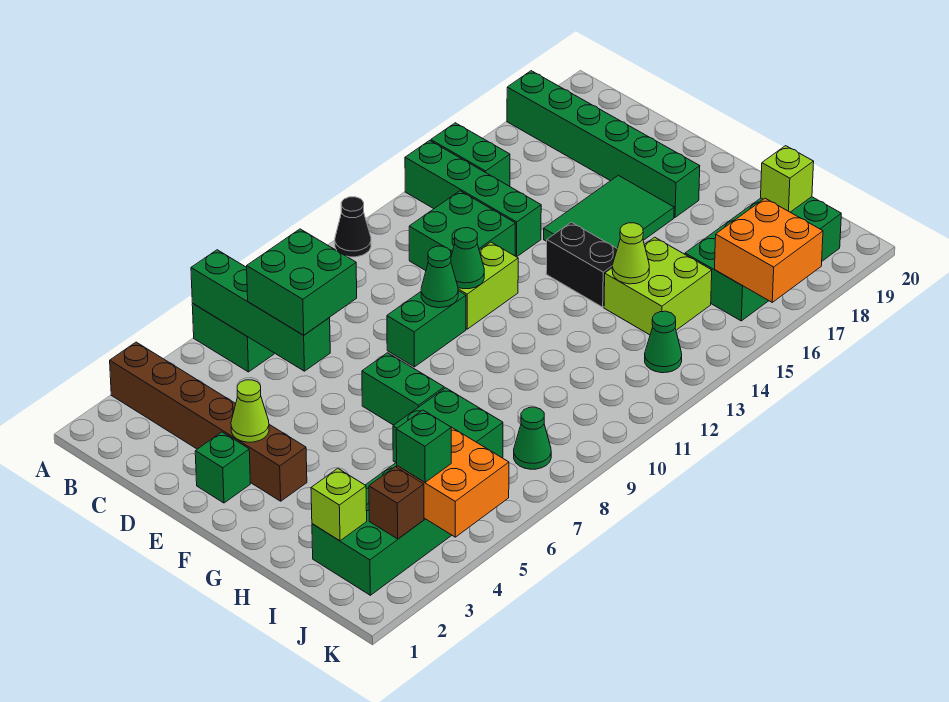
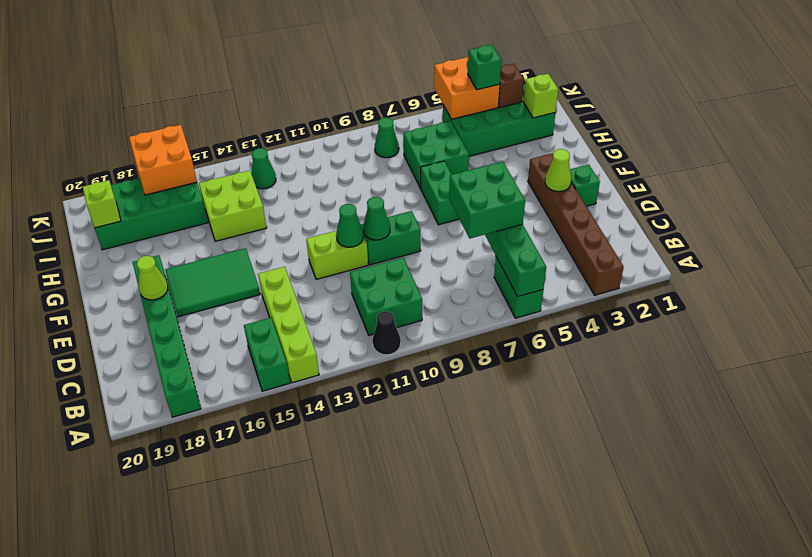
green 1x4 brick [405,140,541,257] -> lime 1x4 brick [258,267,319,383]
green 2x2 brick [409,191,515,271] -> green 2x2 brick moved to [350,258,422,335]
black 1x2 brick [546,222,617,307] -> none
lime 1x1 cone [612,223,649,284] -> lime 1x1 cone moved to [137,256,168,300]

